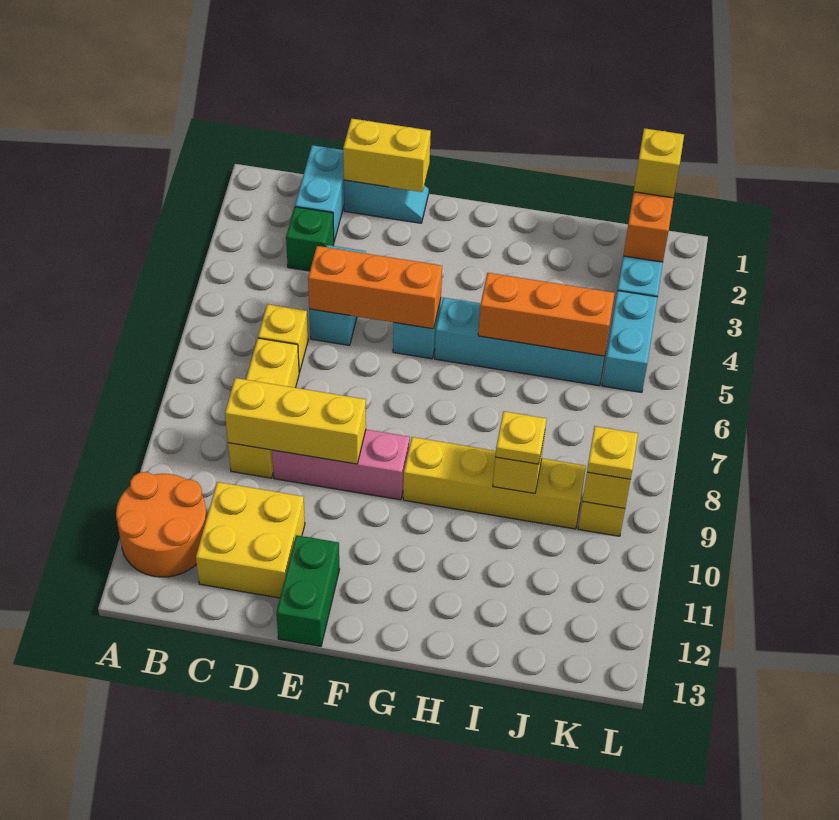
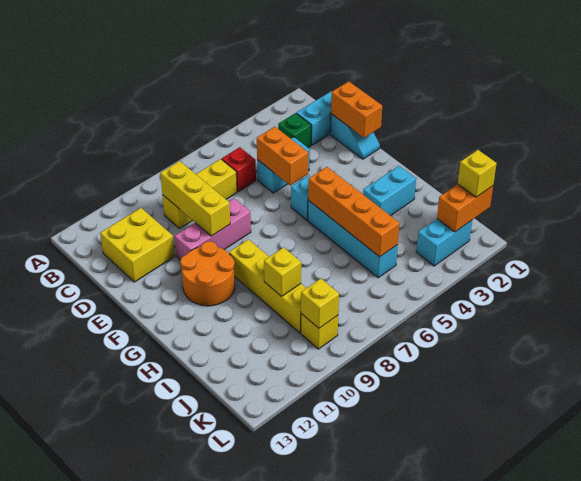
orange 2x2 round brick [116,472,207,577] -> orange 2x2 round brick moved to [180,241,235,306]
yellow 1x1 brick [258,304,308,373] -> red 1x1 brick [222,147,256,192]
yellow 1x2 brick [343,119,431,192] -> orange 1x2 brick [331,81,382,138]
orange 1x3 brick [308,246,442,329] -> orange 1x2 brick [257,127,308,185]
pink 1x3 brick [272,430,410,500] -> pink 1x3 brick turned to [175,198,251,260]
green 1x2 brick [276,535,340,647] -> none
orange 1x3 brick [478,273,615,356] -> orange 1x4 brick [308,167,400,257]
yellow 1x1 plate [495,411,546,464] -> none
cyan 1x2 brick [602,291,657,392] -> cyan 1x2 brick moved to [363,166,416,216]
yellow 1x1 plate [587,426,638,479] -> none

